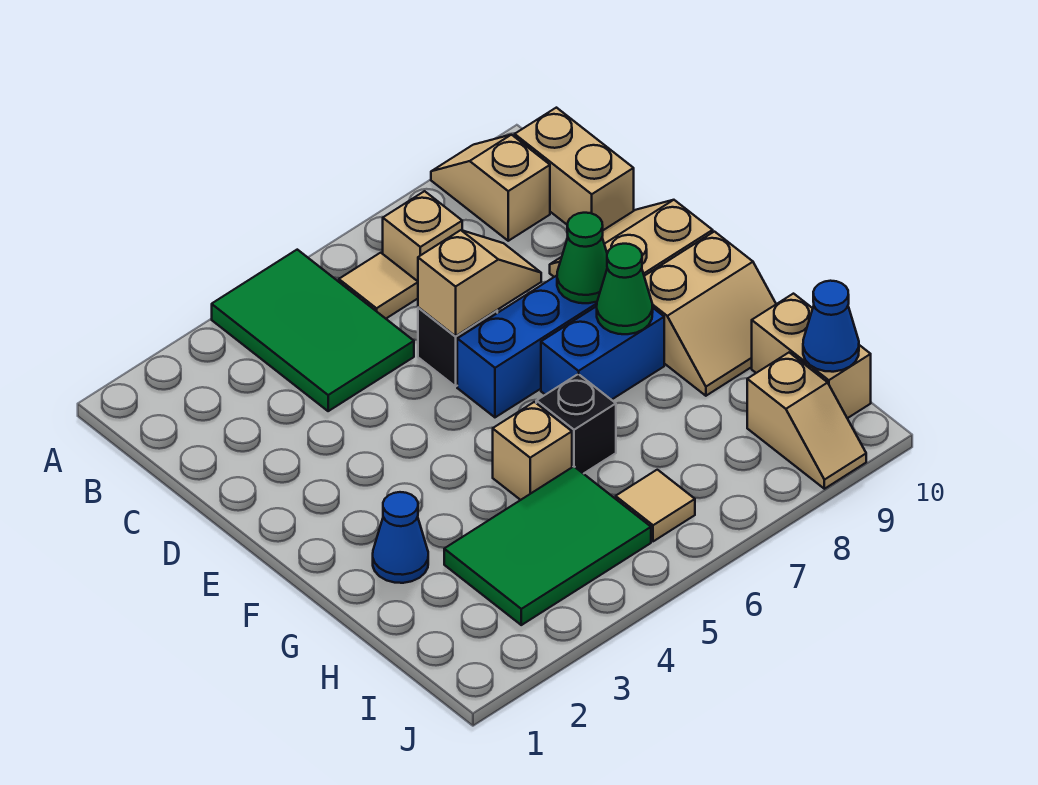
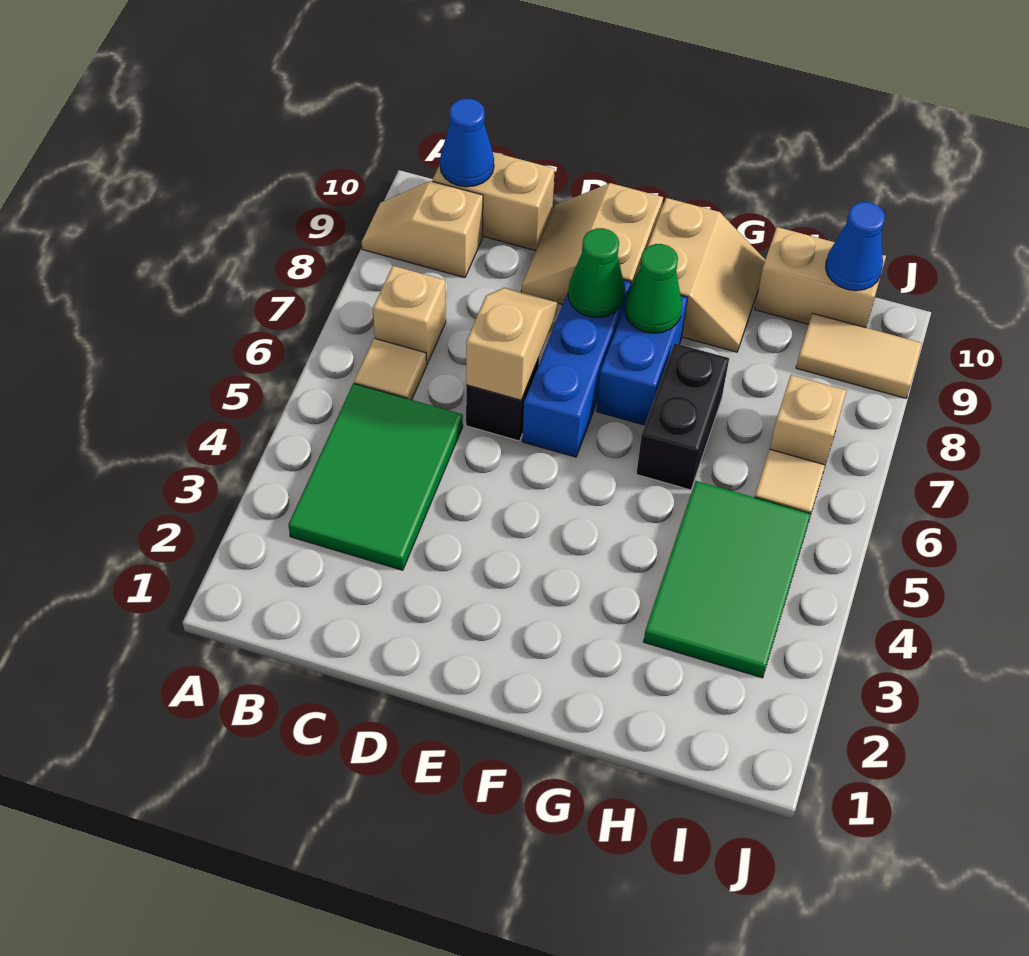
green 2x3 tile [212,250,414,411] -> green 2x3 tile turned to [288,383,463,570]
blue 1x1 cone [373,492,428,583] -> blue 1x1 cone moved to [440,99,494,187]
tan 1x1 brick [493,402,572,500] -> tan 1x1 brick moved to [770,375,847,465]
black 1x1 brick [536,374,616,474] -> black 1x2 brick [636,343,729,490]
tan 1x2 slope [747,353,866,489] -> tan 1x2 tile [796,313,922,398]

